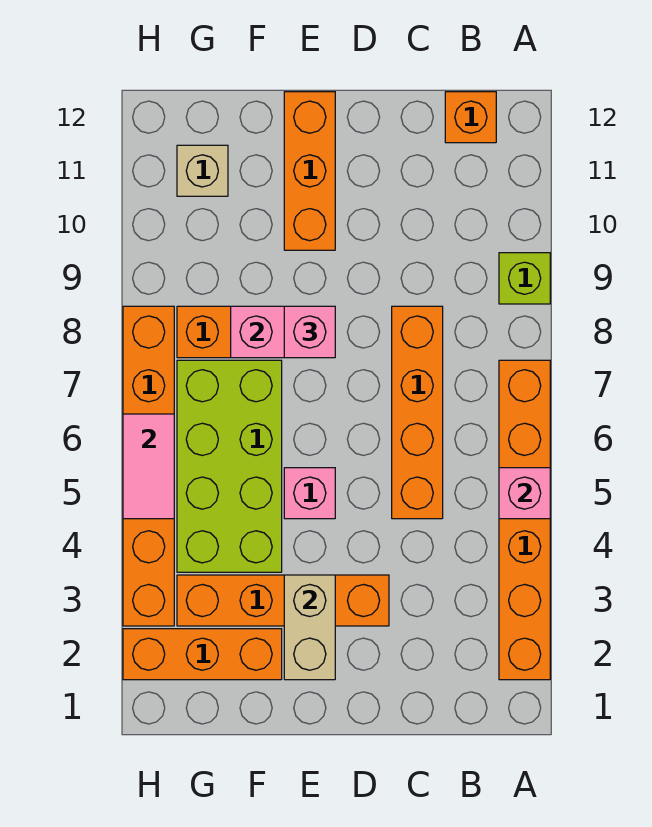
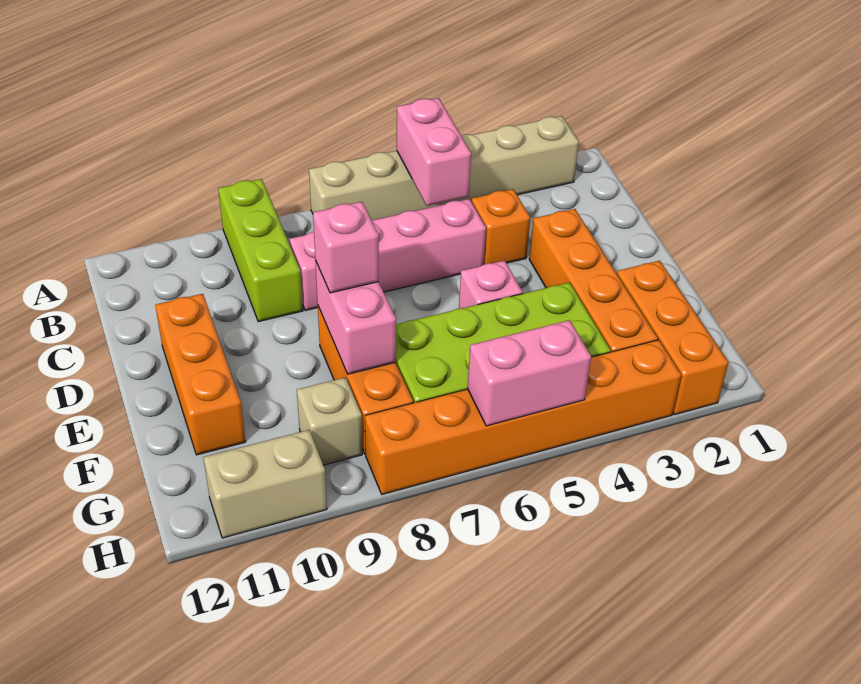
orange 1x6 brick [499,360,550,680] -> tan 1x6 brick [309,116,579,220]
pink 1x1 brick [499,468,550,519] -> pink 1x2 brick [397,98,471,206]
lime 1x1 brick [499,253,550,304] -> lime 1x3 brick [218,179,303,322]
orange 1x1 brick [445,92,496,143] -> orange 1x1 brick moved to [472,189,530,265]
orange 1x4 brick [392,306,443,519] -> pink 1x4 brick [290,199,486,311]
tan 1x2 brick [284,575,335,680] -> tan 1x2 brick moved to [203,430,327,538]
orange 1x3 brick [284,92,335,250] -> orange 1x3 brick turned to [155,294,246,455]
tan 1x1 brick [177,145,228,196] -> tan 1x1 brick moved to [297,377,362,465]
pink 1x2 tile [123,414,174,519] -> pink 1x2 brick [468,320,591,426]

